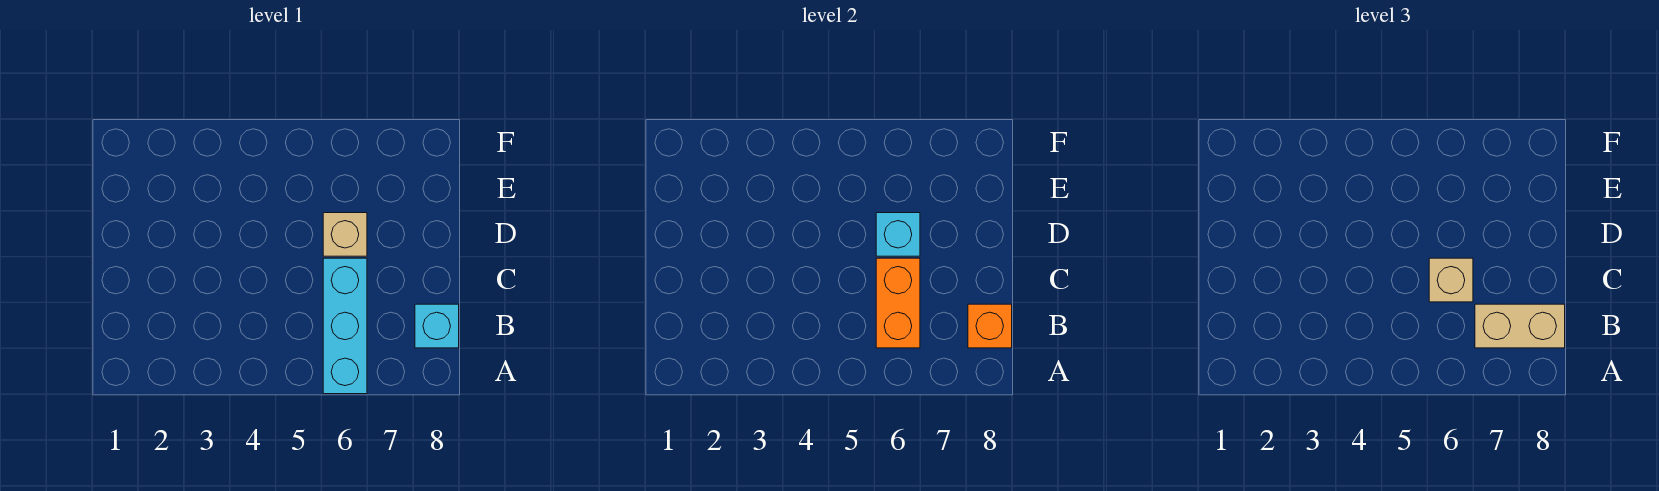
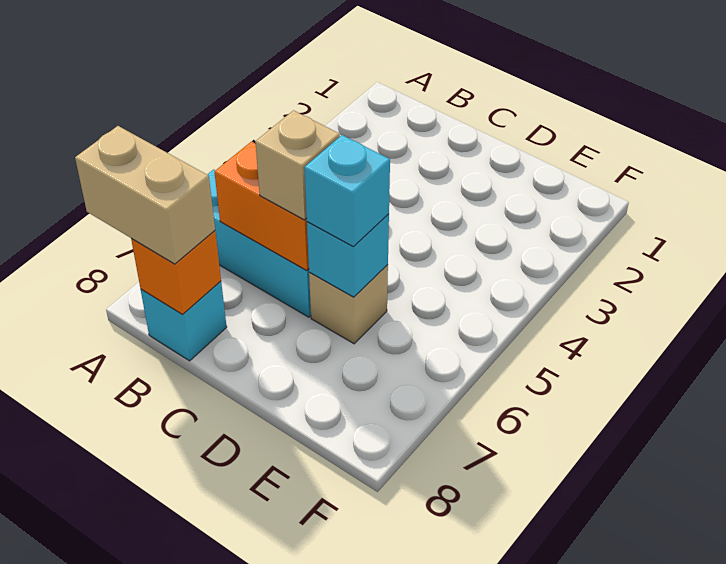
tan 1x2 brick [1475,304,1565,348] -> tan 1x2 brick turned to [75,126,215,264]
none -> cyan 1x1 brick [304,135,390,246]

